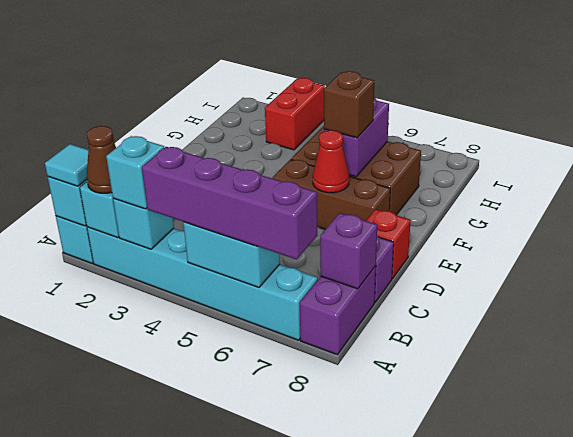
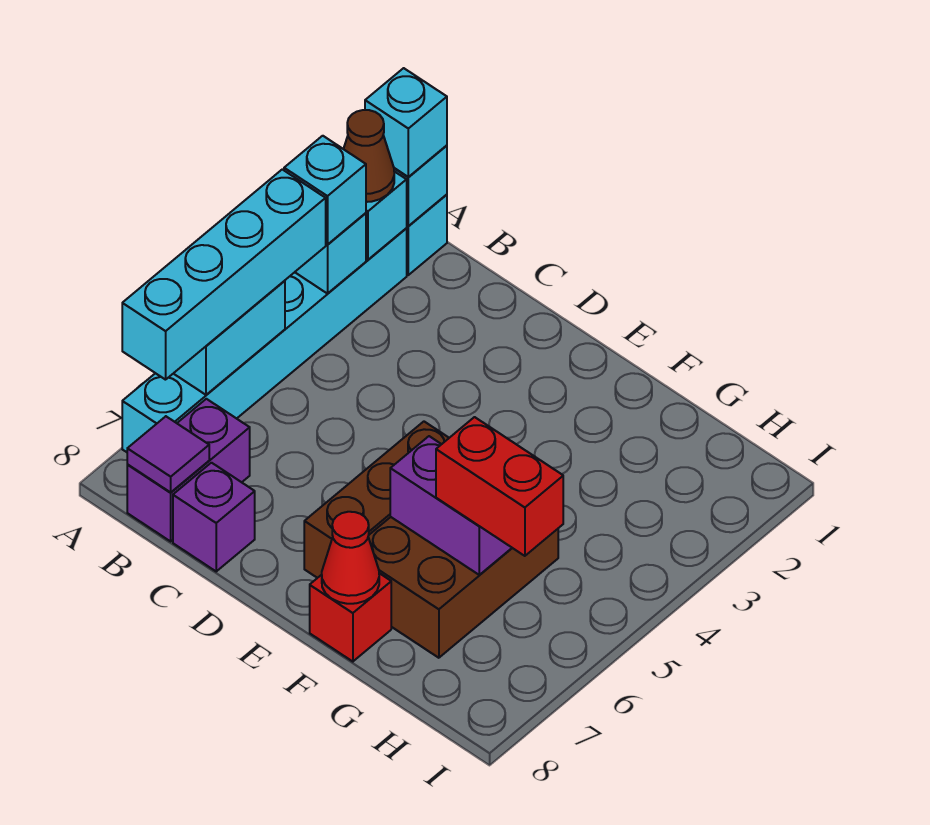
cyan 1x1 tile [45,144,89,186] -> cyan 1x1 brick [365,68,447,177]
purple 1x4 brick [142,147,317,259] -> cyan 1x4 brick [122,169,326,380]
purple 1x2 brick [300,266,376,355] -> purple 1x2 brick turned to [127,399,250,541]
purple 1x1 brick [320,213,377,289] -> purple 1x1 tile [127,416,209,493]
red 1x1 brick [366,209,411,278] -> red 1x1 brick moved to [310,573,391,662]
red 1x1 cone [313,130,349,193] -> red 1x1 cone moved to [322,512,379,604]
brown 1x1 brick [324,71,374,138] -> none
red 1x2 brick [265,78,325,150] -> red 1x2 brick moved to [436,417,563,556]

